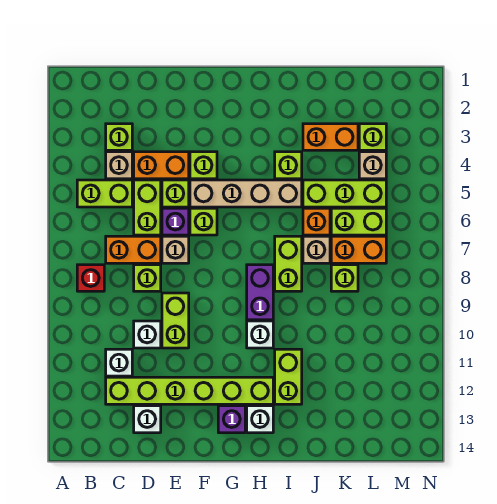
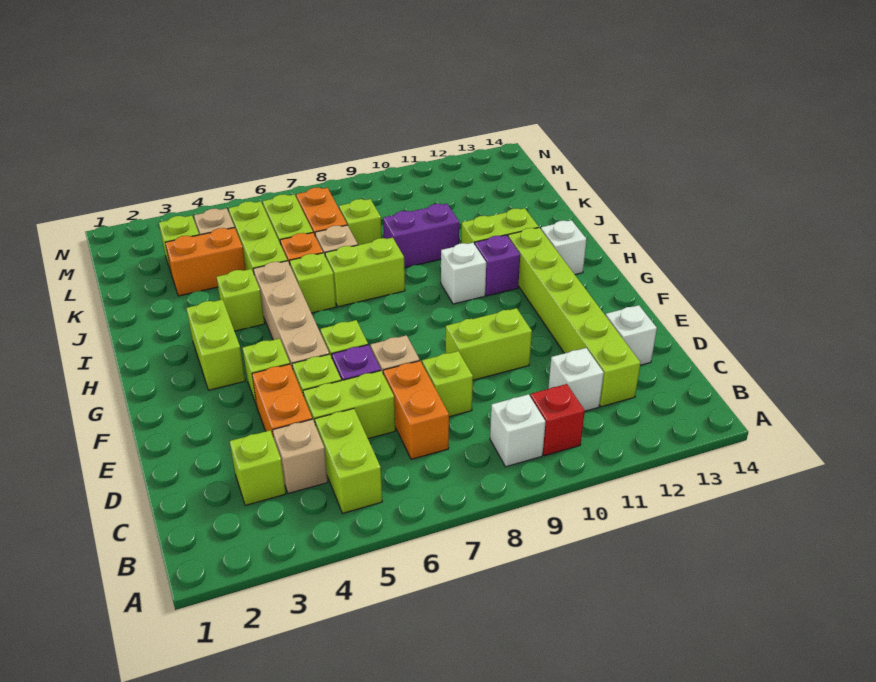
red 1x1 brick [77,265,104,291] -> red 1x1 brick moved to [530,384,585,456]
white 1x1 brick [134,321,161,348] -> white 1x1 brick moved to [490,394,546,467]
none -> lime 1x2 brick [186,300,245,390]
purple 1x1 brick [218,406,245,433] -> purple 1x1 brick moved to [475,235,520,296]
purple 1x2 brick [247,265,273,320] -> purple 1x2 brick moved to [383,204,459,268]
none -> lime 1x1 brick [290,253,336,313]
orange 1x2 brick [303,124,358,150] -> orange 1x2 brick turned to [165,228,246,296]

